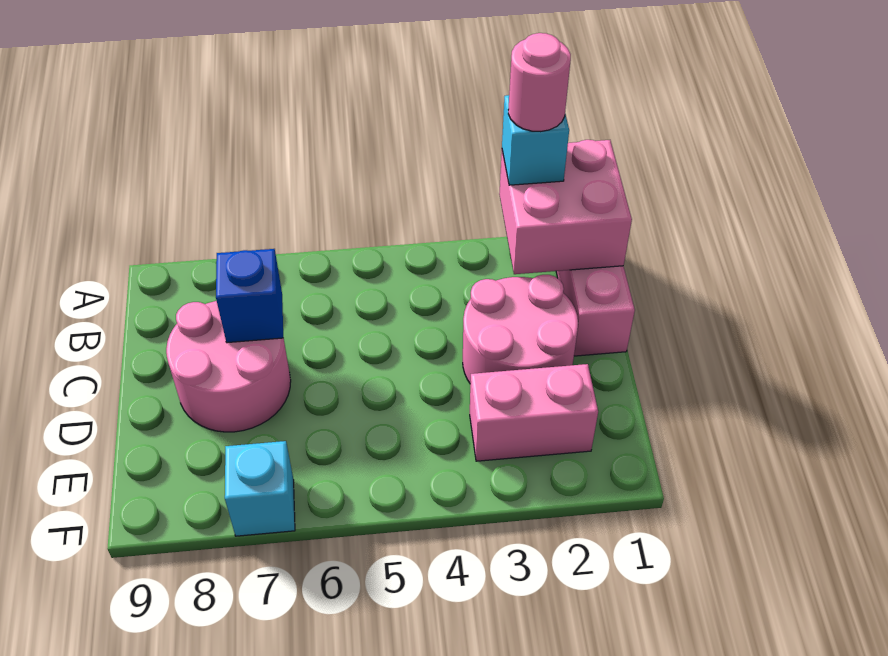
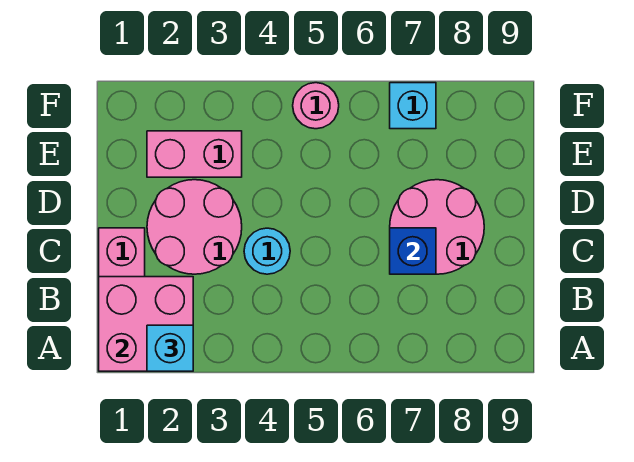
pink 1x1 round brick [508,33,571,132] -> pink 1x1 round brick moved to [293,83,339,129]
none -> cyan 1x1 round brick [244,228,290,274]

